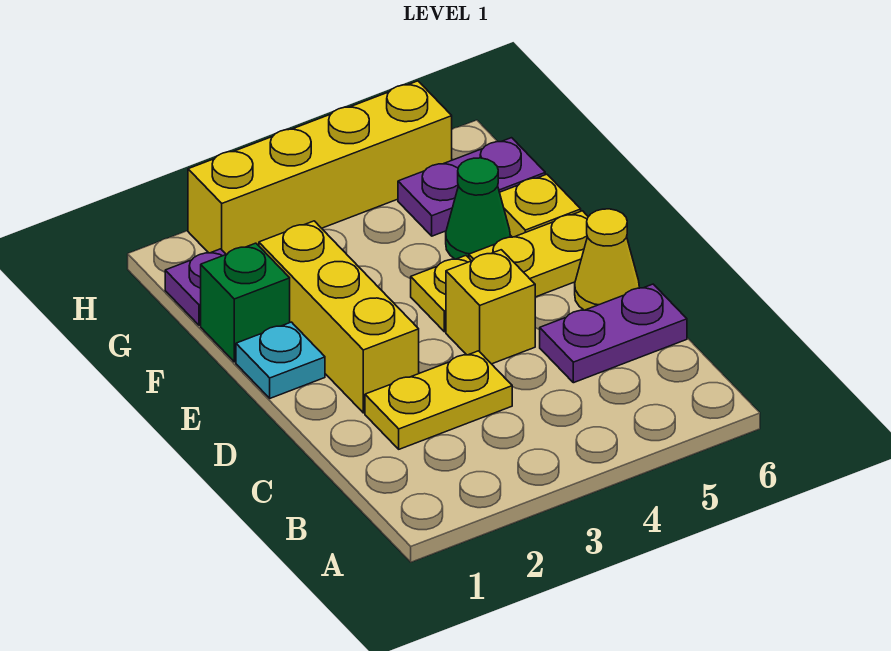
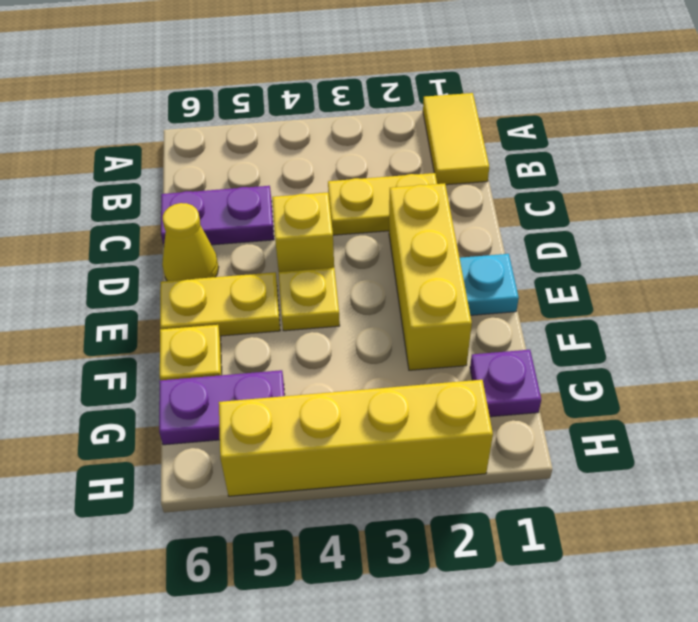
none -> yellow 1x2 tile [423,93,489,185]
green 1x1 brick [201,243,290,362] -> none
green 1x1 cone [446,158,510,259] -> none

